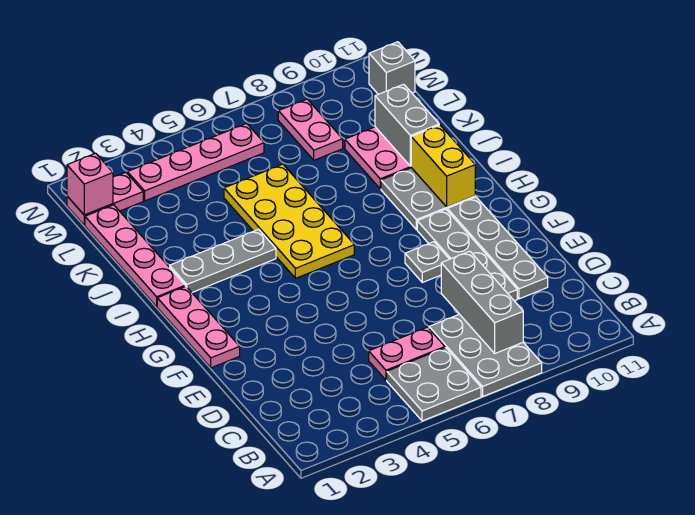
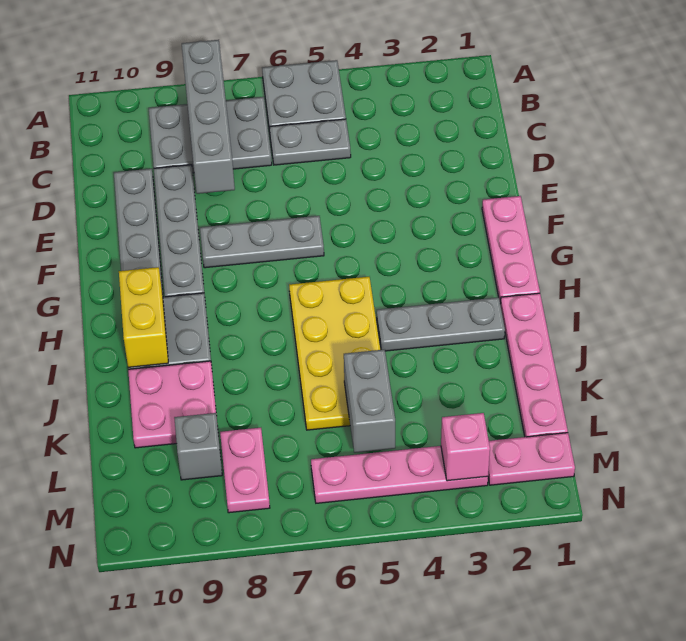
grey 2x3 plate [429,314,542,396] -> grey 2x3 plate turned to [149,97,272,173]
grey 1x3 brick [441,251,523,353] -> grey 1x4 brick [182,40,235,194]
pink 1x2 plate [369,327,445,380] -> grey 1x2 plate [269,119,351,165]
grey 1x1 plate [405,242,449,282] -> grey 1x3 plate [200,216,324,268]
grey 1x2 brick [375,84,439,166] -> grey 1x2 brick moved to [344,349,395,453]
pink 1x1 brick [67,153,113,215] -> pink 1x1 brick moved to [441,413,490,481]
grey 1x1 brick [369,42,415,94] -> grey 1x1 brick moved to [174,413,222,480]

